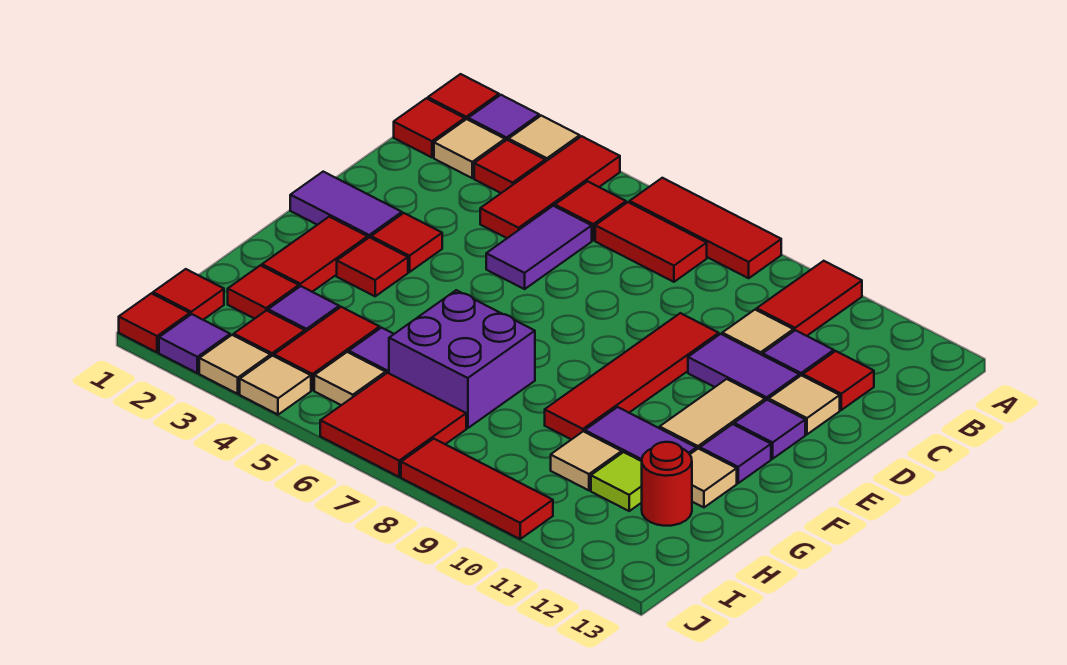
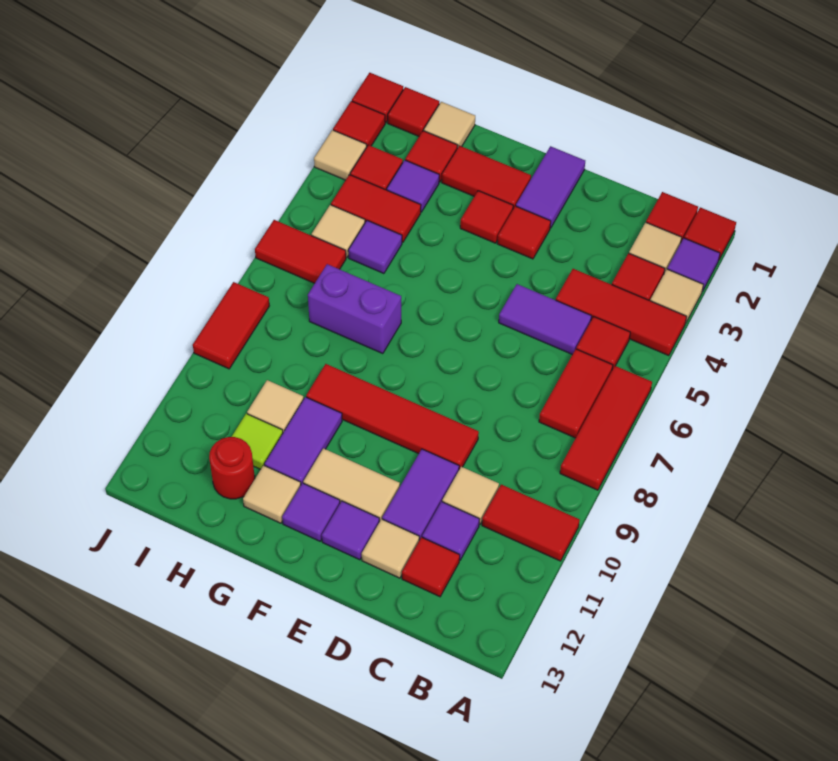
purple 2x2 brick [389,290,535,428] -> purple 1x2 brick [308,264,401,354]
red 2x2 tile [320,373,466,477] -> red 1x2 tile [255,220,346,283]
purple 1x1 tile [159,314,230,373] -> red 1x1 tile [333,101,385,146]
tan 1x1 tile [240,356,311,415] -> tan 1x1 tile moved to [424,102,475,148]
red 1x3 tile [401,439,553,539] -> red 1x2 tile [193,282,269,369]

